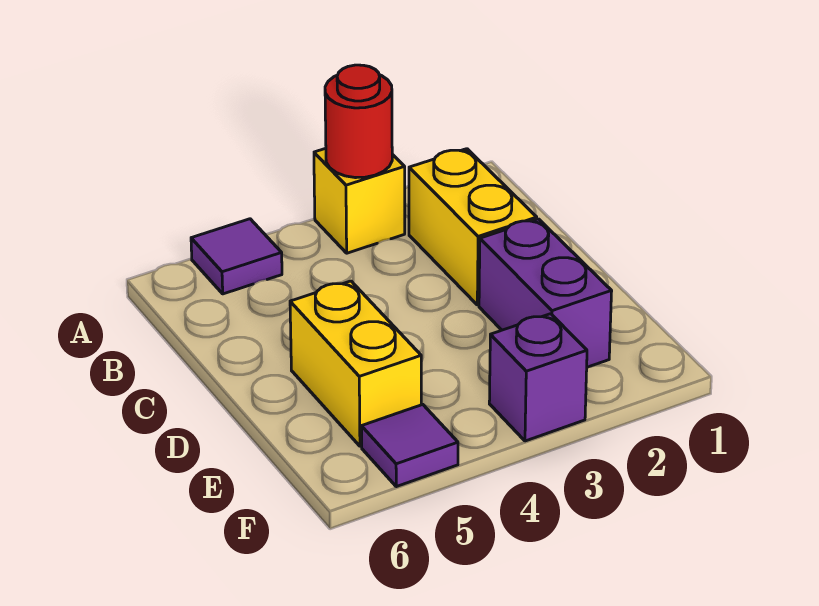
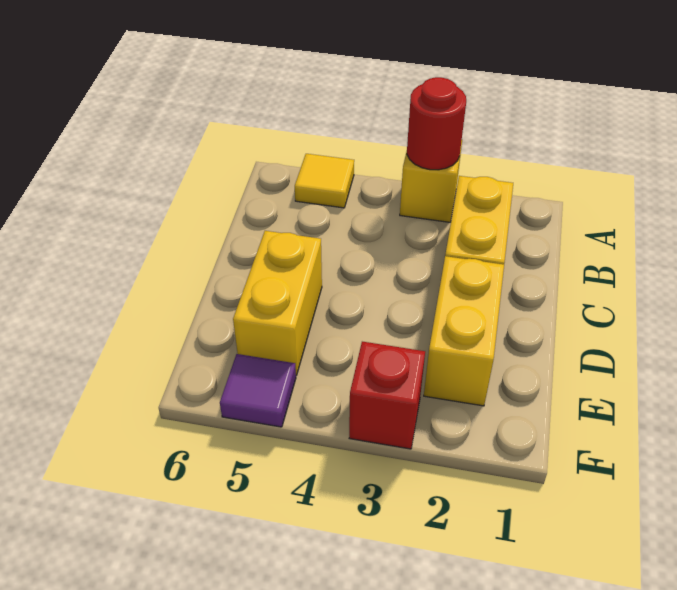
purple 1x1 tile [191,219,282,294] -> yellow 1x1 tile [295,154,354,208]
purple 1x2 brick [479,219,612,367] -> yellow 1x2 brick [424,256,504,406]
purple 1x1 brick [489,314,587,441] -> red 1x1 brick [349,342,425,449]

